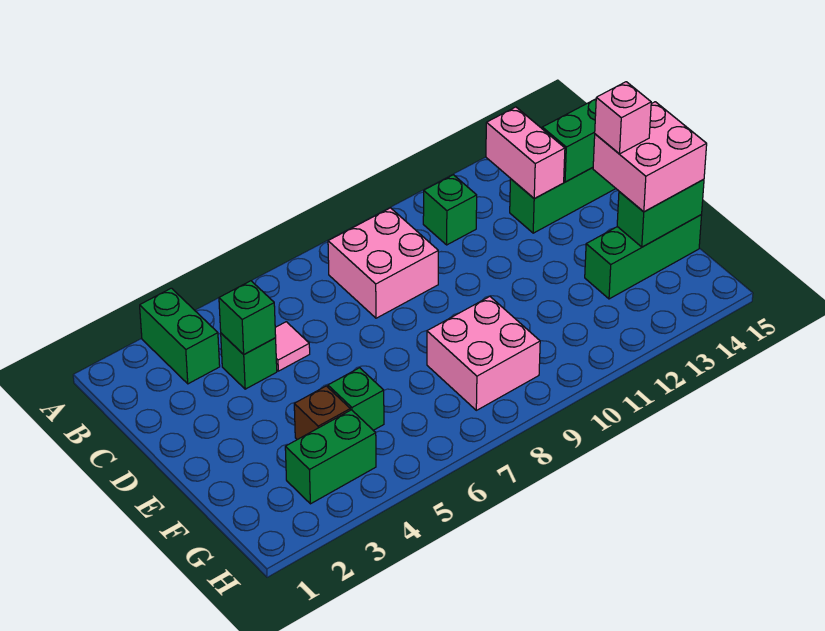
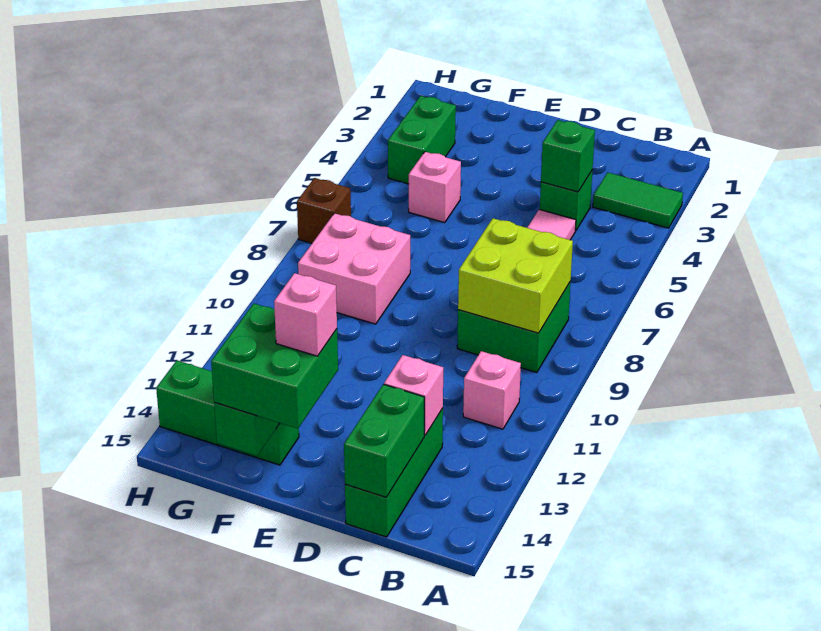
green 1x2 brick [140,288,220,384] -> green 1x2 tile [593,172,683,228]
pink 2x2 brick [328,208,438,318] -> green 2x2 brick [457,281,571,373]
none -> lime 2x2 brick [458,218,573,333]
green 1x1 brick [423,175,477,245] -> pink 1x1 brick [463,351,521,429]
pink 1x2 brick [486,107,565,199] -> pink 1x1 brick [384,355,443,436]
pink 2x2 brick [593,102,707,212] -> green 2x2 brick [211,304,338,429]
brown 1x1 brick [294,386,350,440] -> brown 1x1 brick moved to [297,178,351,243]
green 1x1 brick [328,368,384,430] -> pink 1x1 brick [409,152,461,223]
green 1x3 brick [585,215,702,299] -> green 1x3 brick turned to [156,360,299,465]

